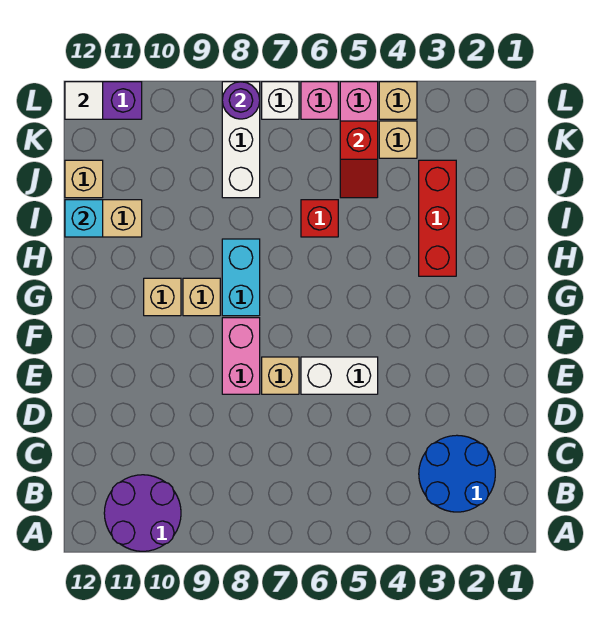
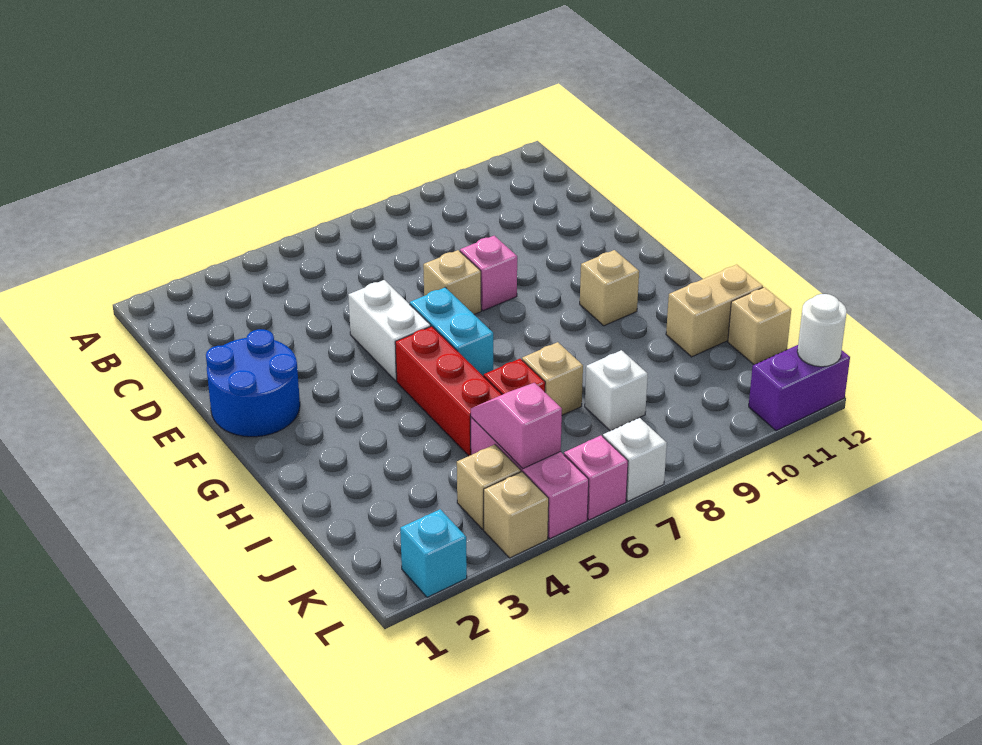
purple 2x2 round brick [104,475,181,551] -> none
blue 2x2 round brick [419,435,495,512] -> blue 2x2 round brick moved to [206,329,300,437]
white 1x2 brick [301,357,378,394] -> white 1x2 brick turned to [348,280,431,381]
pink 1x2 brick [222,318,260,394] -> pink 1x1 brick [460,236,517,311]
cyan 1x2 brick [222,239,260,316] -> cyan 1x2 brick moved to [410,287,493,377]
tan 1x1 brick [183,278,220,316] -> tan 1x1 brick moved to [522,342,583,415]
red 1x3 brick [419,160,456,276] -> red 1x3 brick moved to [395,326,502,456]
cyan 1x1 brick [65,200,103,237] -> cyan 1x1 brick moved to [400,509,467,597]
red 1x2 slope [340,121,378,198] -> pink 1x2 slope [471,383,562,469]
white 1x3 brick [222,82,260,198] -> white 1x1 brick [585,350,648,431]
purple 1x1 round brick [222,82,260,119] -> none
white 1x1 tile [65,82,103,119] -> white 1x1 round brick [797,294,847,367]

